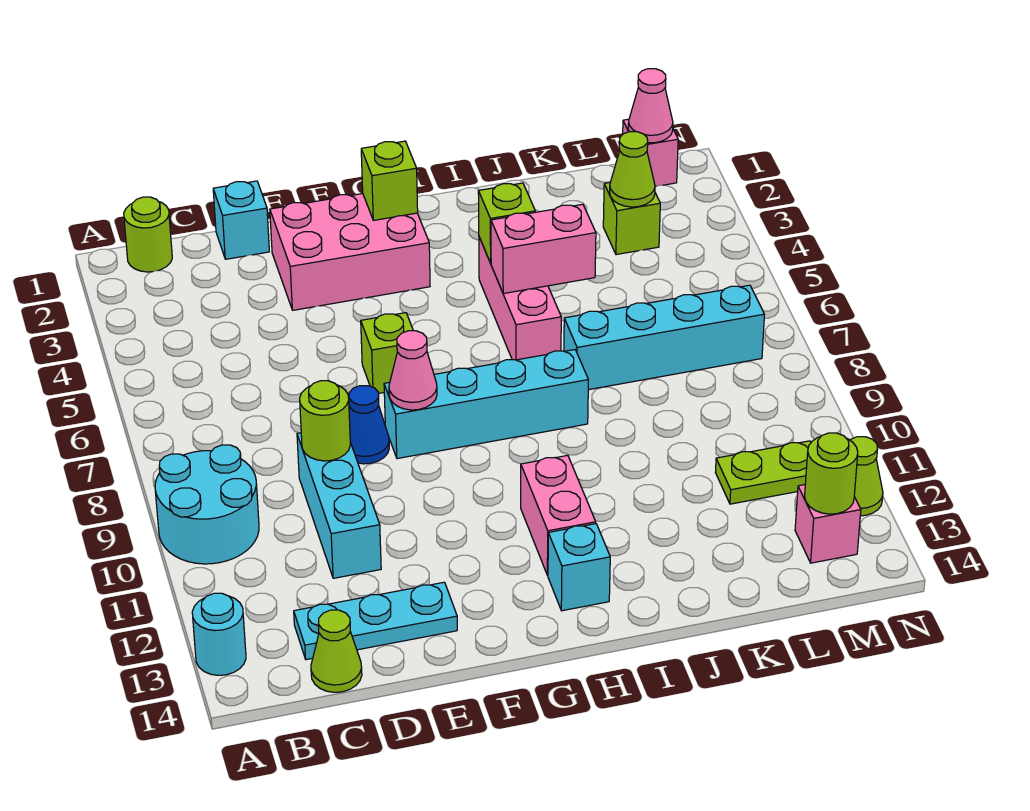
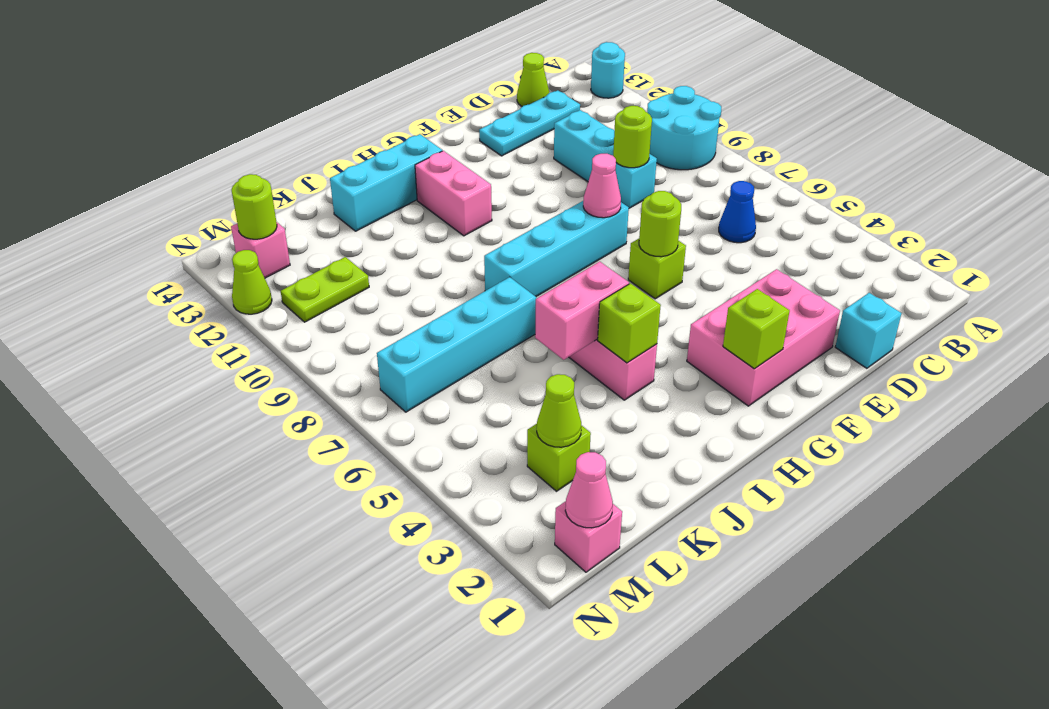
lime 1x1 round brick [124,197,172,272] -> lime 1x1 round brick moved to [639,191,681,257]
blue 1x1 cone [349,386,389,464] -> blue 1x1 cone moved to [719,181,756,243]
cyan 1x1 brick [548,524,610,611] -> cyan 1x3 brick [330,134,442,231]

